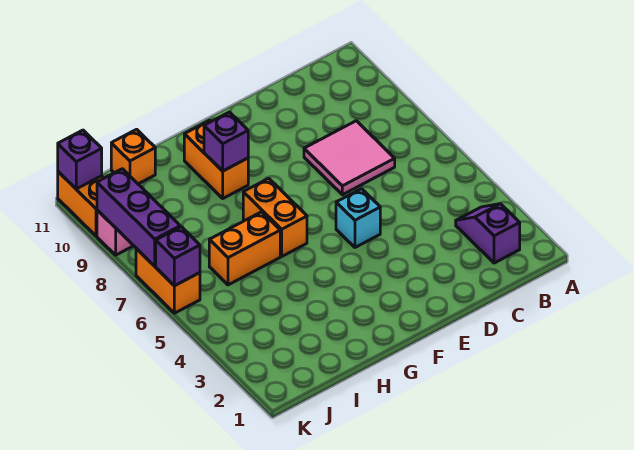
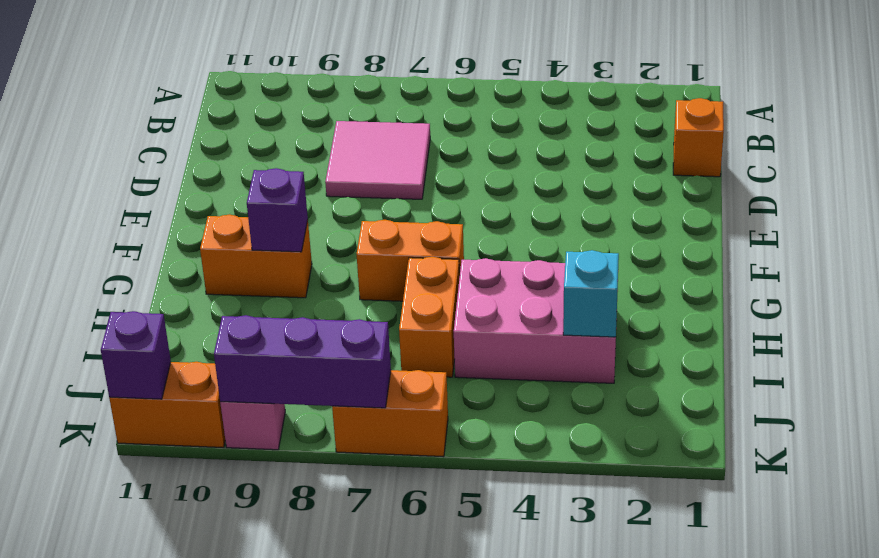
purple 1x2 slope [456,204,520,263] -> none
cyan 1x1 brick [336,189,380,247] -> cyan 1x1 brick moved to [563,250,619,337]
none -> pink 2x3 brick [454,258,618,383]
orange 1x1 brick [111,129,155,184] -> orange 1x1 brick moved to [673,98,724,177]
purple 1x1 brick [156,227,200,286] -> none

